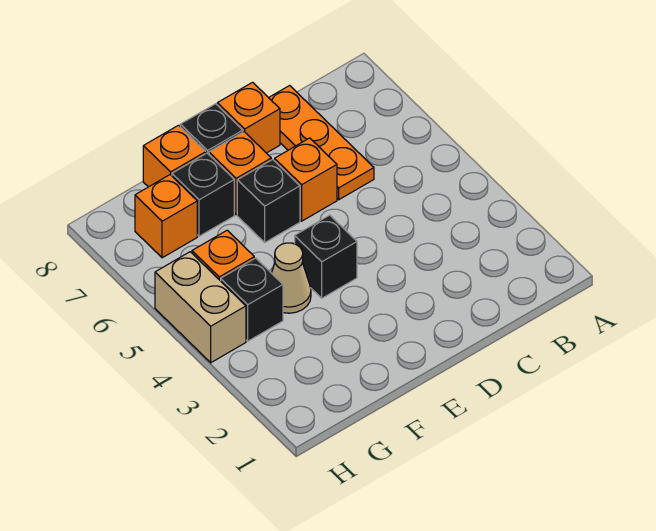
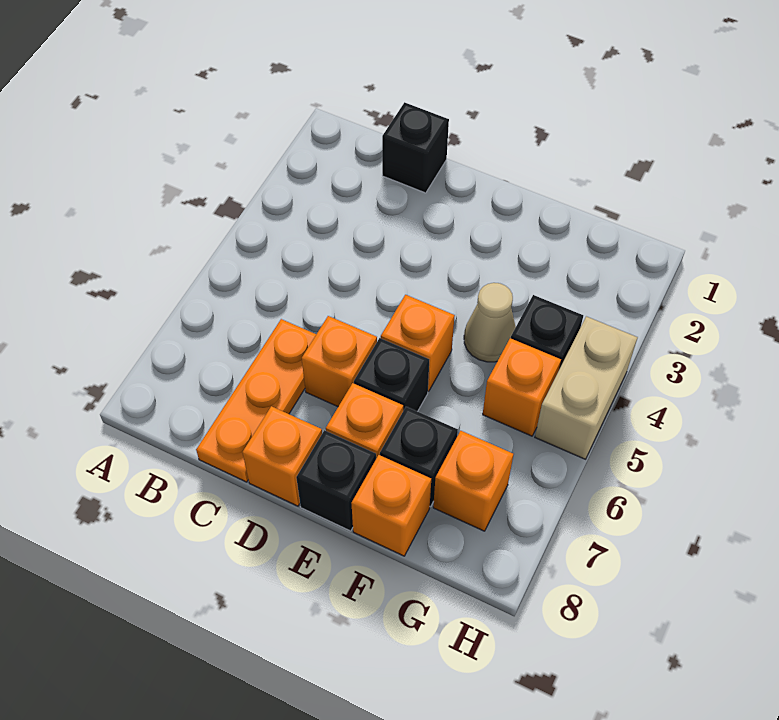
black 1x1 brick [295,215,357,298] -> black 1x1 brick moved to [382,102,449,193]
none -> orange 1x1 brick [381,295,455,391]

